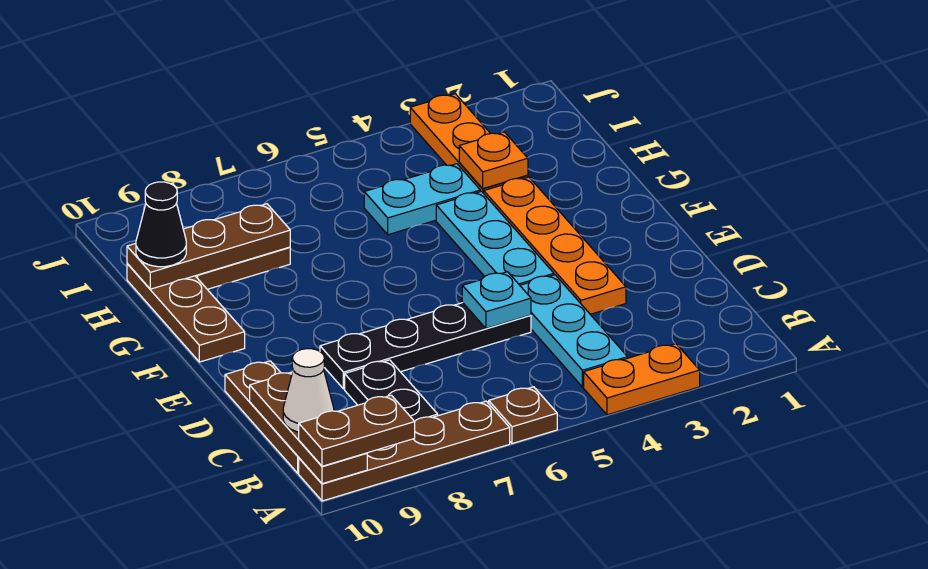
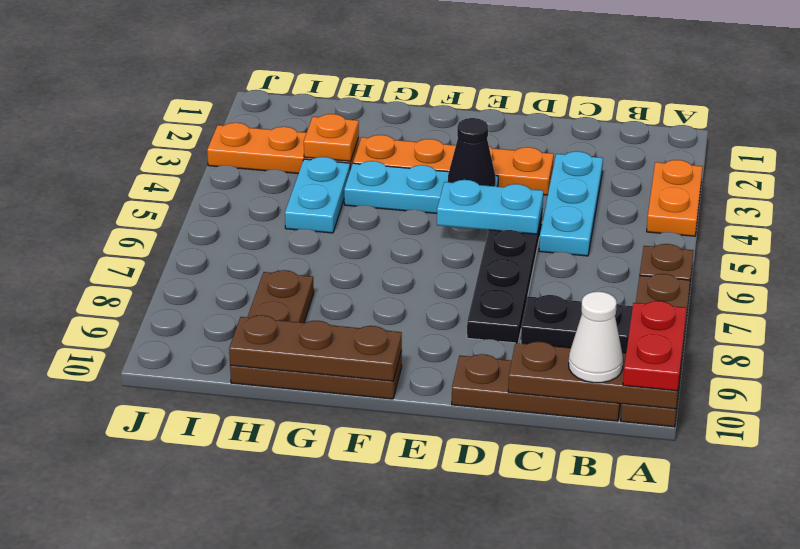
brown 1x2 plate [299,395,415,466] -> red 1x2 plate [623,301,686,391]
cyan 1x3 plate [520,275,628,387] -> cyan 1x3 plate turned to [539,151,603,256]
cyan 1x1 plate [462,272,531,328] -> cyan 1x2 plate [437,180,543,234]
brown 1x3 plate [127,204,290,289] -> brown 1x3 plate turned to [229,315,402,381]
black 1x1 cone [136,182,186,267] -> black 1x1 cone moved to [448,118,496,186]

